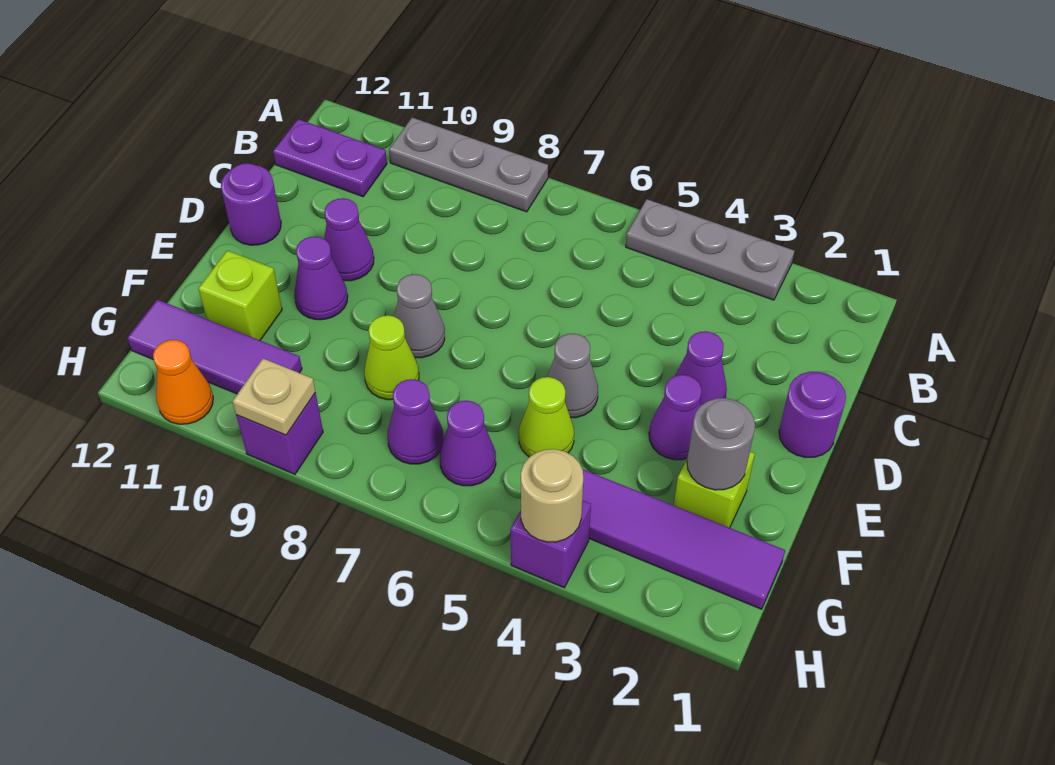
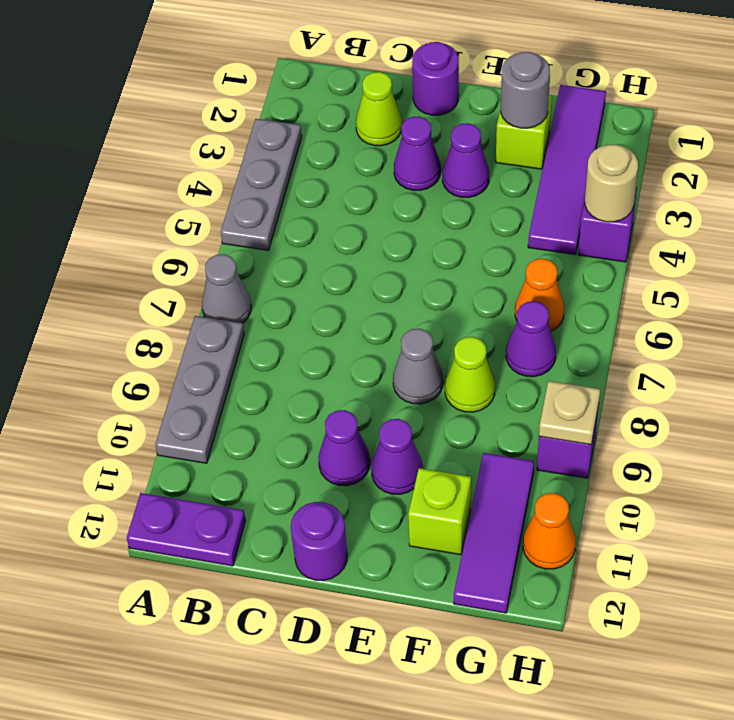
purple 1x2 plate [273,119,387,197] -> purple 1x2 plate turned to [127,493,246,566]
grey 1x1 cone [547,333,598,418] -> grey 1x1 cone moved to [202,254,251,323]
lime 1x1 cone [519,377,574,457] -> lime 1x1 cone moved to [356,72,402,146]
purple 1x1 cone [440,401,496,486] -> orange 1x1 cone [515,259,564,331]

